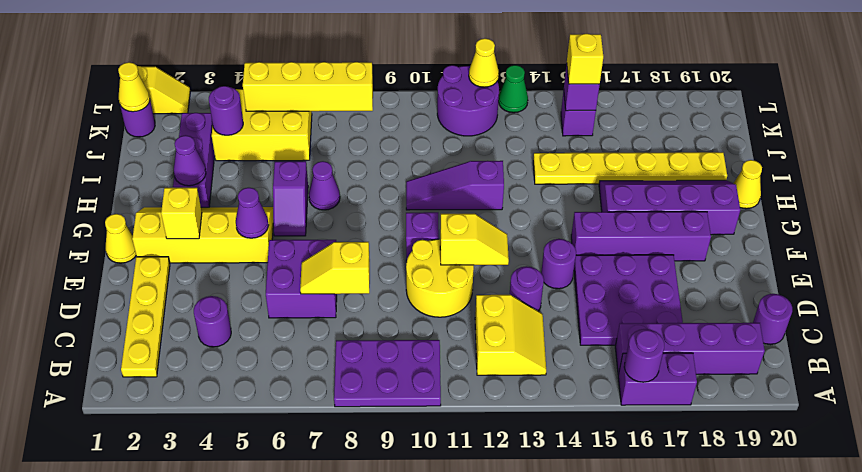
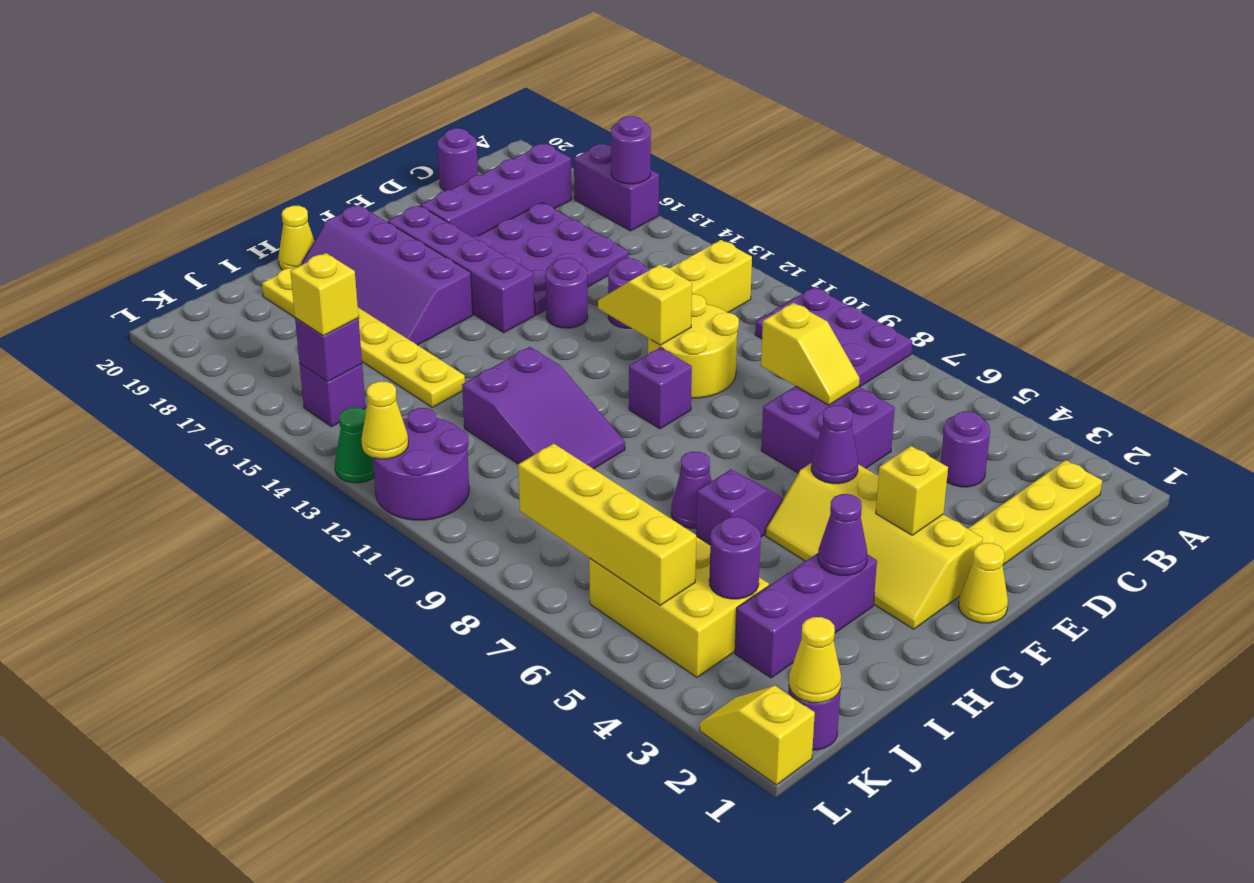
purple 1x4 brick [615,323,765,374] -> purple 1x4 brick turned to [421,144,572,237]
purple 1x3 slope [406,161,504,210] -> purple 2x3 slope [462,347,625,469]

